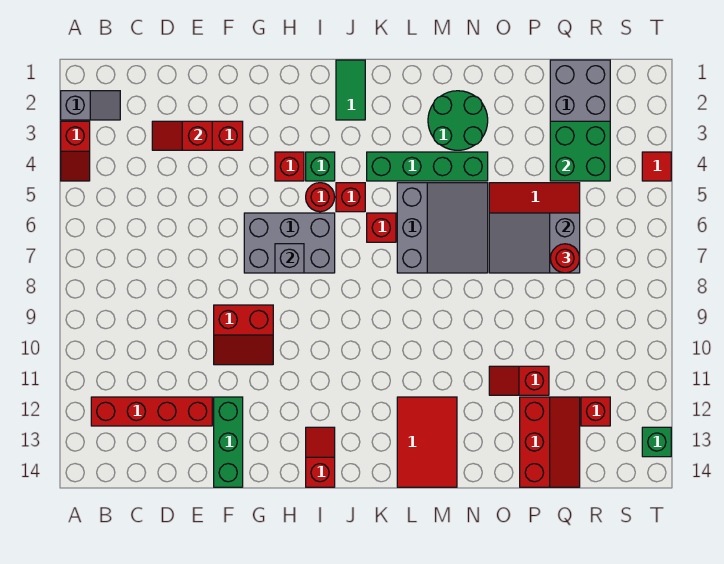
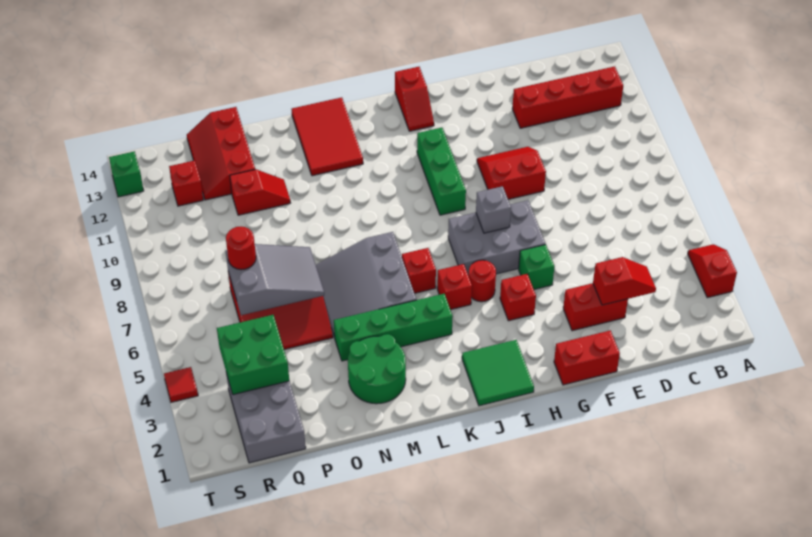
grey 1x2 slope [61,91,120,120] -> none
none -> red 1x2 brick [554,331,620,385]
green 1x3 brick [214,397,243,487] -> green 1x3 brick moved to [417,128,466,215]
green 1x1 brick [306,152,335,181] -> green 1x1 brick moved to [519,244,554,289]
green 1x2 tile [336,60,365,120] -> green 2x2 tile [462,340,534,406]

